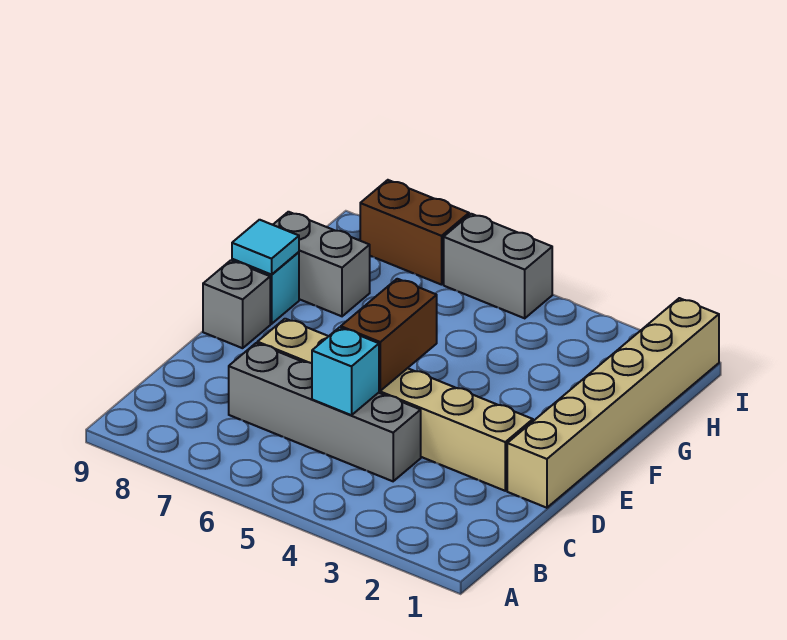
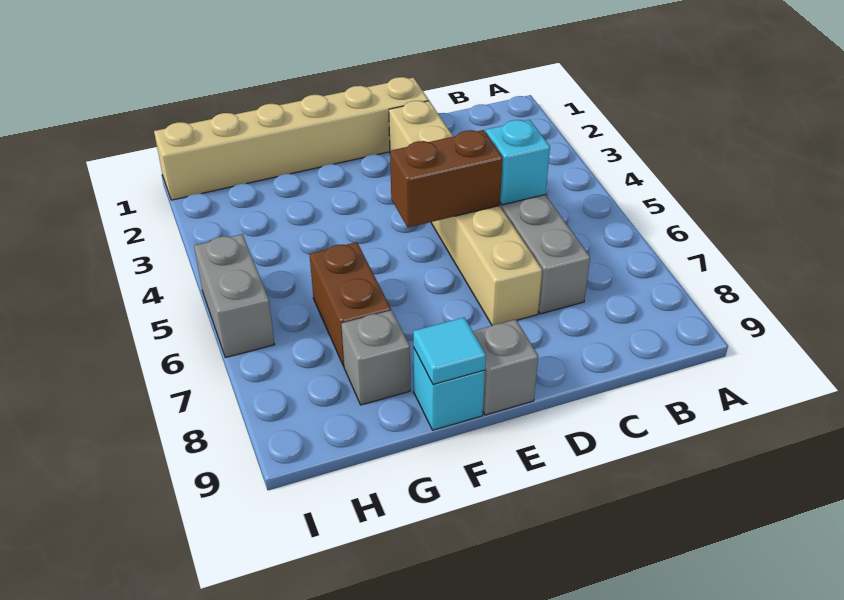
grey 1x2 brick [273,212,370,316] -> grey 1x1 brick [341,310,410,405]
brown 1x2 brick [360,180,469,285] -> brown 1x2 brick moved to [309,242,391,366]

